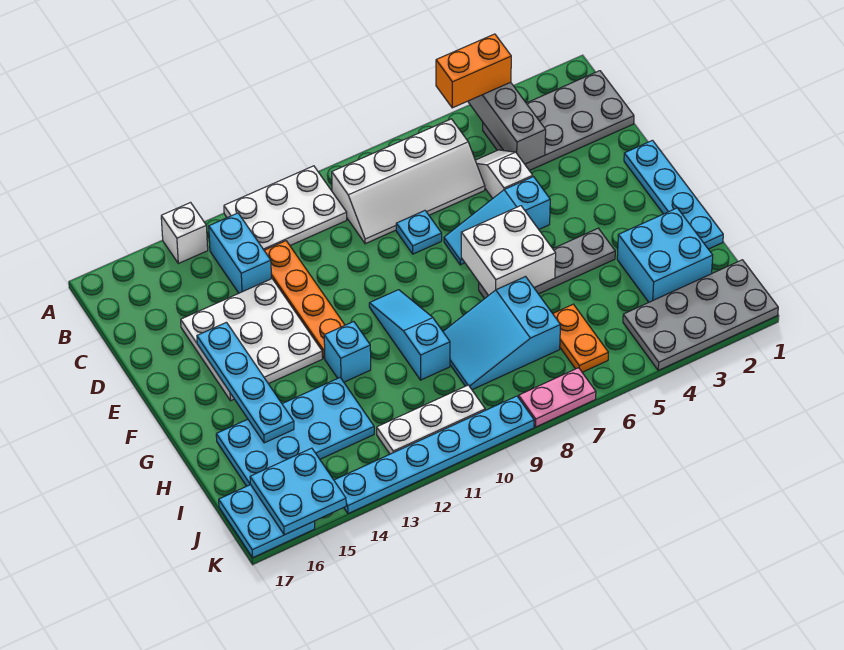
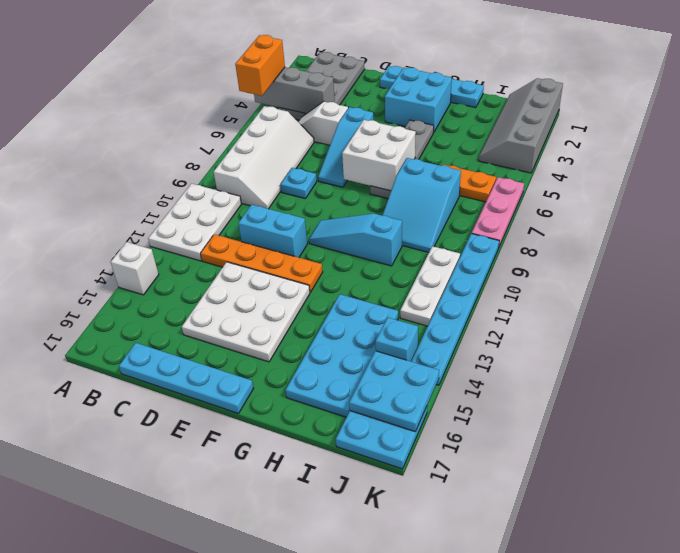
cyan 1x2 brick [209,213,272,293] -> cyan 1x2 brick moved to [238,205,307,258]
cyan 1x4 plate [197,322,294,443] -> cyan 1x4 plate moved to [119,343,254,413]
cyan 1x1 brick [324,322,371,382] -> cyan 1x1 brick moved to [376,317,418,361]
cyan 2x2 brick [617,208,713,302] -> cyan 2x2 brick moved to [385,68,452,133]
grey 2x4 plate [623,260,778,370] -> grey 2x4 slope [479,78,563,173]
pink 1x2 plate [519,368,596,427] -> pink 1x3 plate [472,177,524,246]

